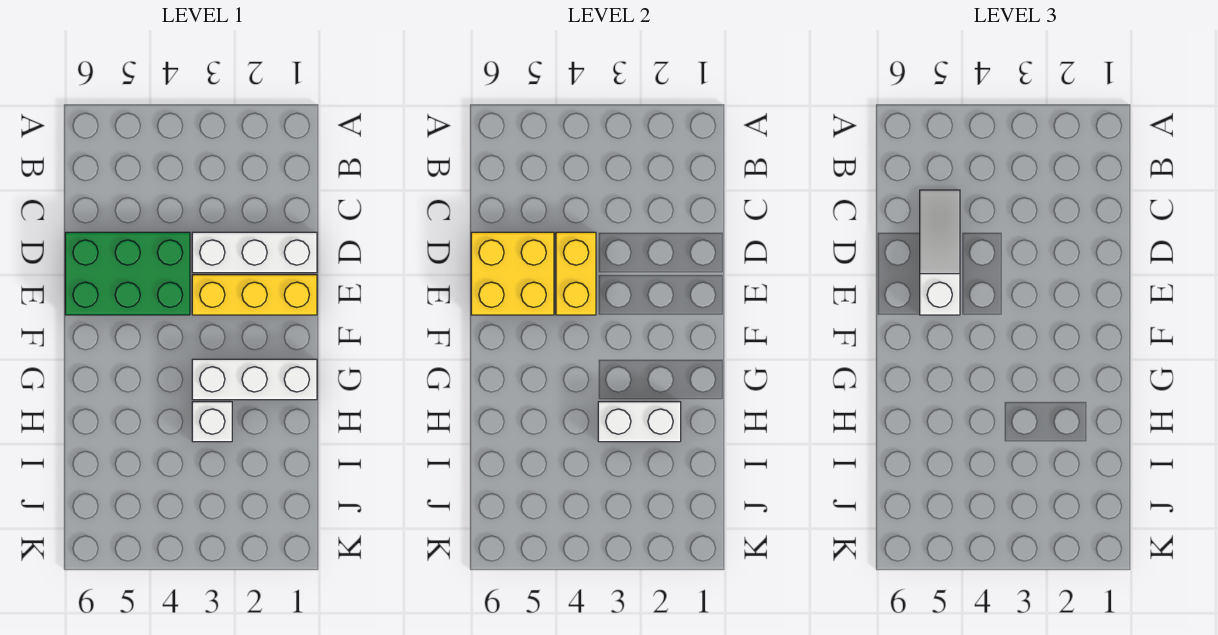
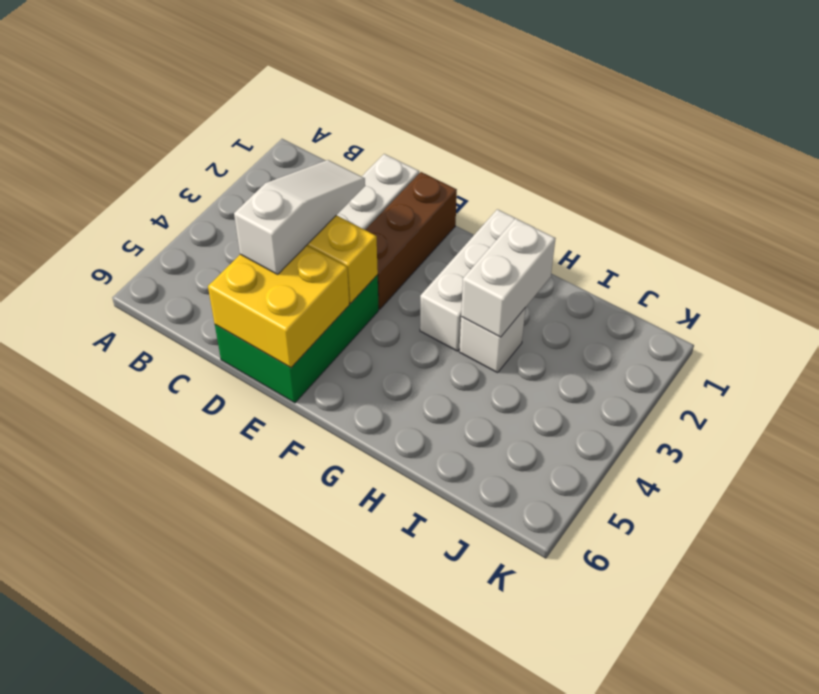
white 1x3 slope [920,190,960,315] -> white 1x3 slope turned to [234,160,365,274]
yellow 1x3 brick [192,275,317,315] -> brown 1x3 brick [366,172,457,309]

